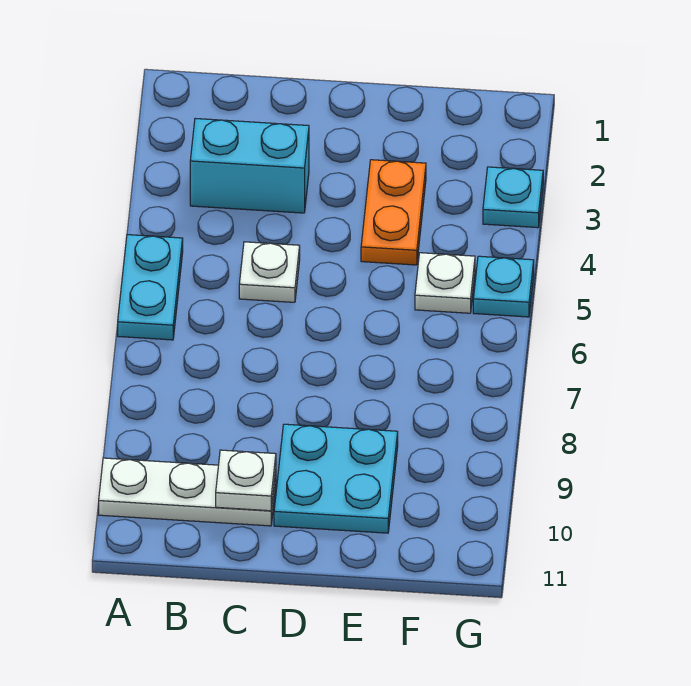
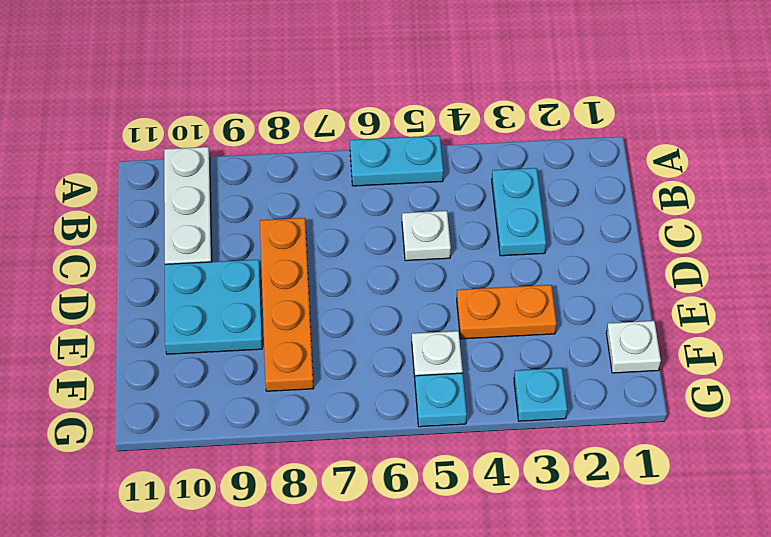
cyan 1x2 brick [190,119,309,213] -> cyan 1x2 plate [492,168,546,256]
none -> orange 1x4 plate [260,218,314,391]
white 1x1 plate [216,450,276,511] -> white 1x1 plate moved to [606,321,661,373]

